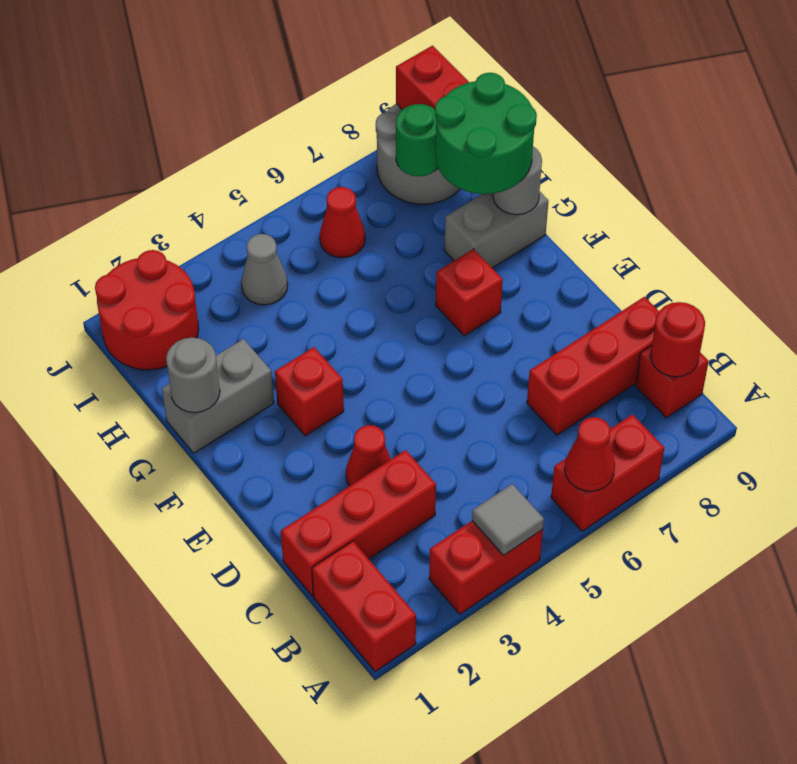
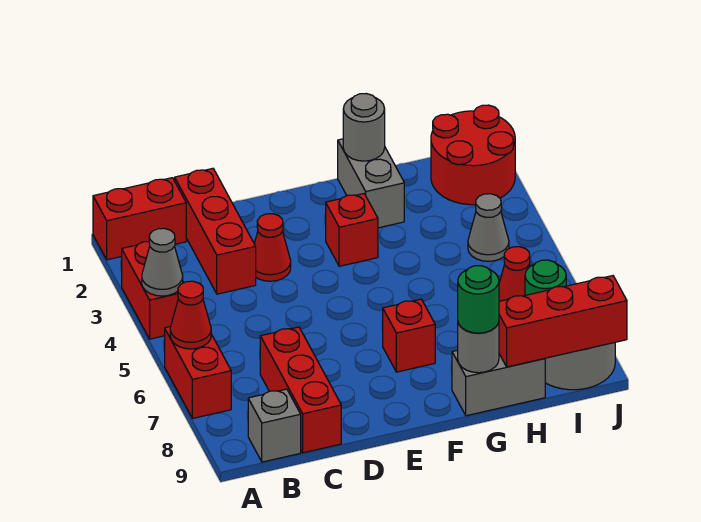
grey 1x1 tile [472,484,544,555] -> grey 1x1 cone [142,228,183,296]
red 1x1 brick [636,346,709,418] -> grey 1x1 brick [248,389,301,462]
red 1x1 round brick [651,302,705,377] -> none
grey 1x2 brick [444,192,548,268] -> grey 1x2 brick turned to [452,350,545,416]
green 2x2 round brick [435,73,537,194] -> green 1x1 round brick [458,266,499,333]

